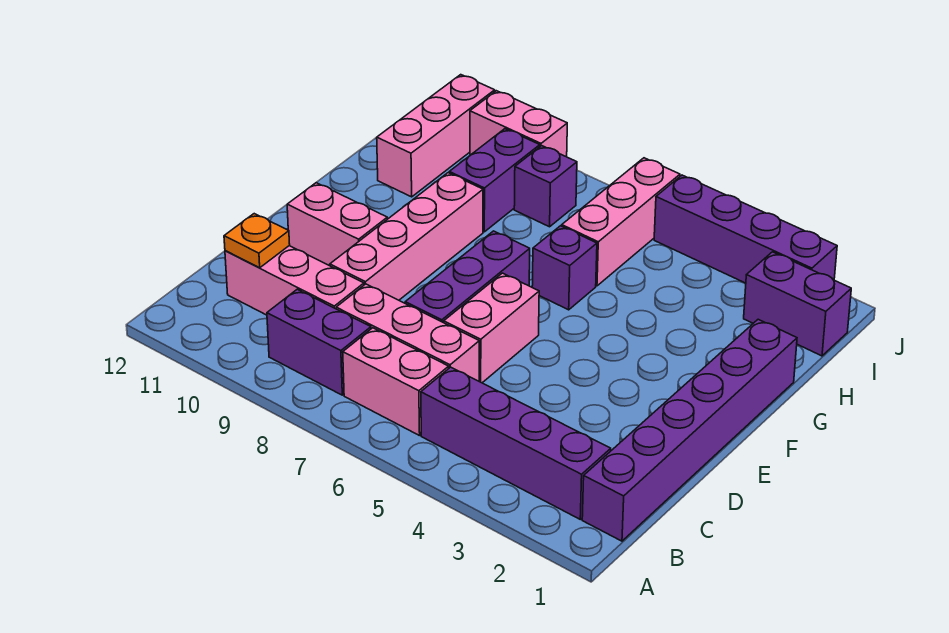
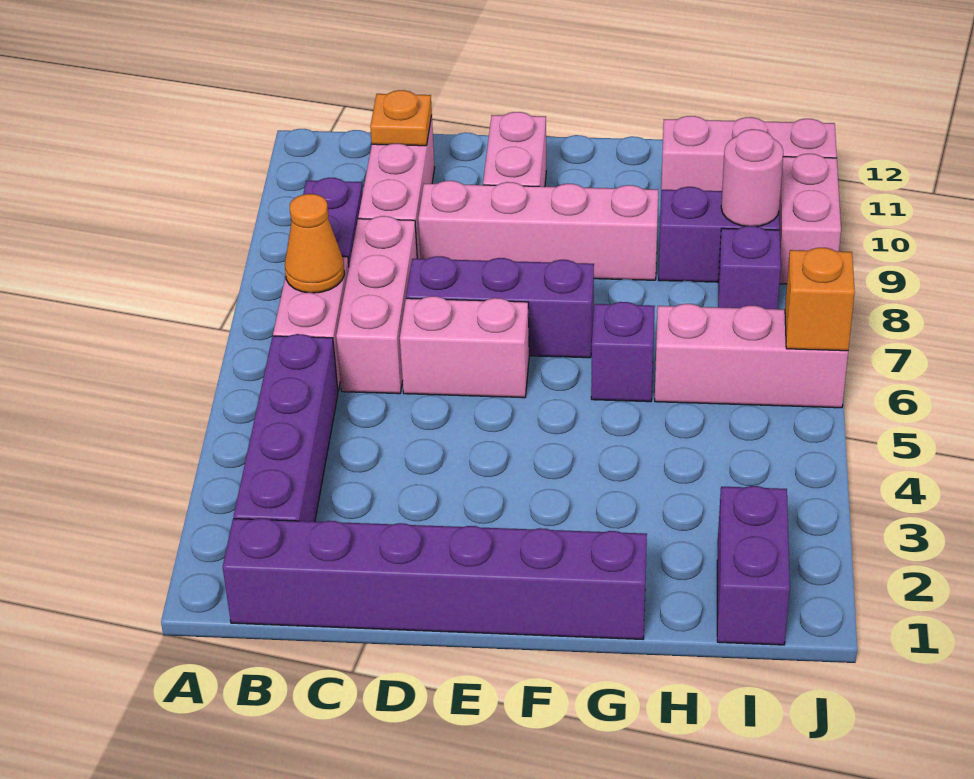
none -> orange 1x1 cone [285,194,344,293]
none -> pink 1x1 round brick [721,129,783,226]
purple 1x4 brick [654,175,837,283] -> none
none -> orange 1x1 brick [785,248,855,351]

